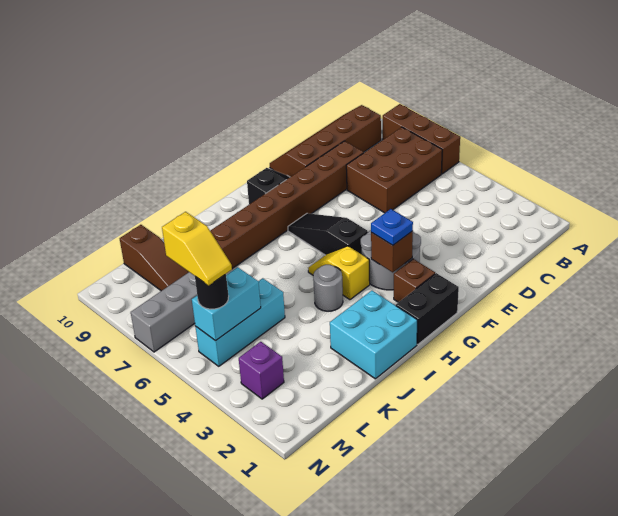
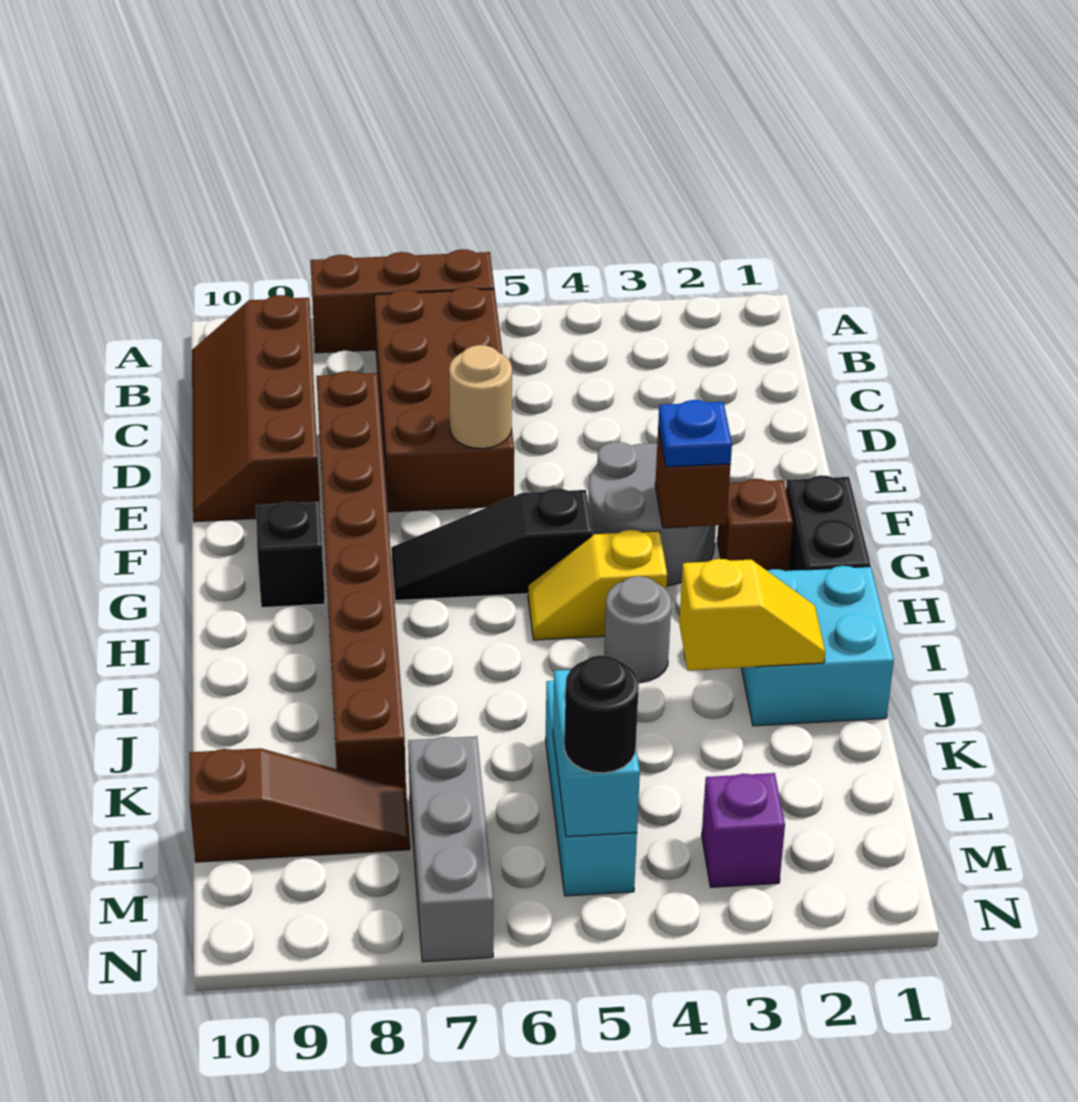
brown 2x3 brick [346,127,442,213] -> brown 2x4 brick [374,287,514,512]
none -> tan 1x1 round brick [449,345,512,449]
yellow 1x2 slope [162,212,232,285] -> yellow 1x2 slope moved to [679,559,825,670]

